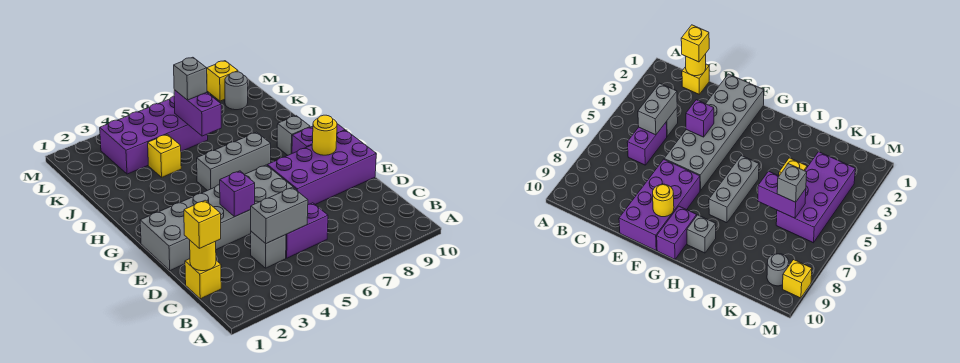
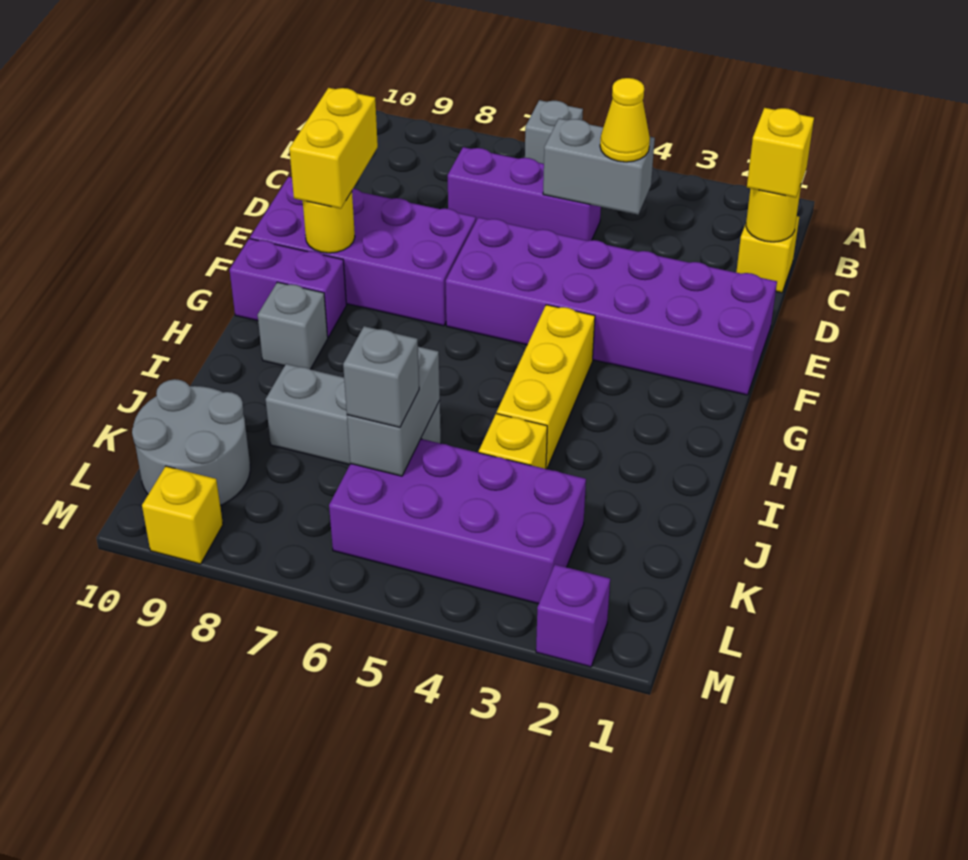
grey 1x1 brick [251,231,286,268] -> grey 1x1 brick moved to [525,100,583,164]
none -> yellow 1x1 cone [600,78,650,162]
purple 1x2 brick [286,203,328,258] -> purple 1x3 brick [448,147,601,241]
grey 2x6 brick [140,165,296,270] -> purple 2x6 brick [446,217,777,395]
purple 1x1 brick [220,171,255,217] -> purple 1x1 brick moved to [536,565,610,667]
none -> yellow 1x2 brick [289,88,378,209]
none -> yellow 1x3 brick [497,305,595,469]
grey 1x3 brick [197,132,271,191] -> grey 1x3 brick moved to [266,364,441,465]
purple 1x2 brick [174,90,221,136] -> grey 1x2 brick [347,347,440,476]
grey 1x1 round brick [225,72,248,110] -> grey 2x2 round brick [132,379,250,505]

